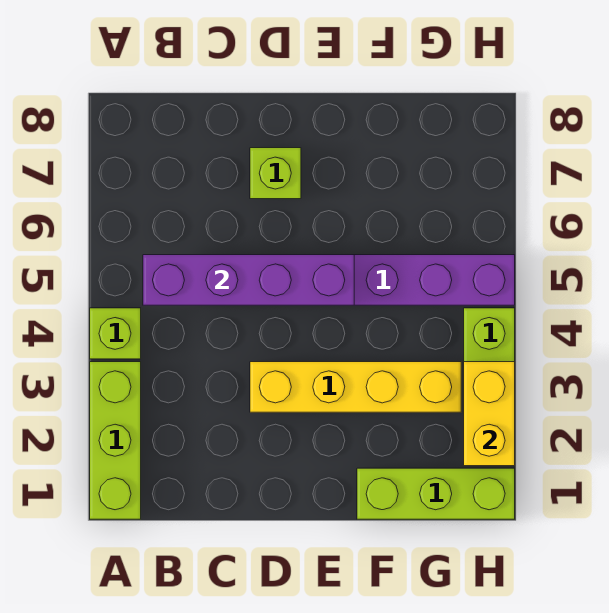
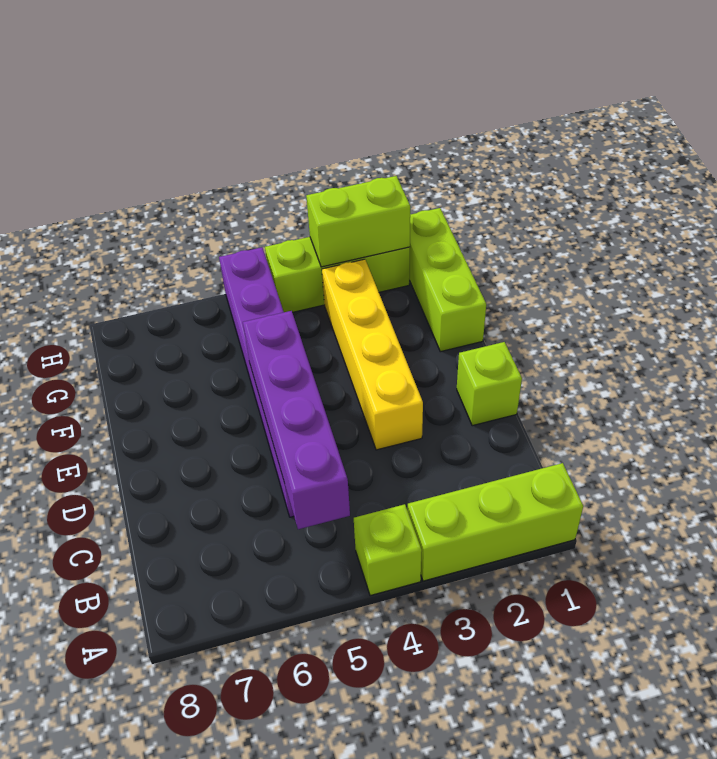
lime 1x1 brick [250,148,301,199] -> lime 1x1 brick moved to [457,342,522,426]
yellow 1x2 brick [464,362,515,466] -> lime 1x2 brick [306,176,410,267]

